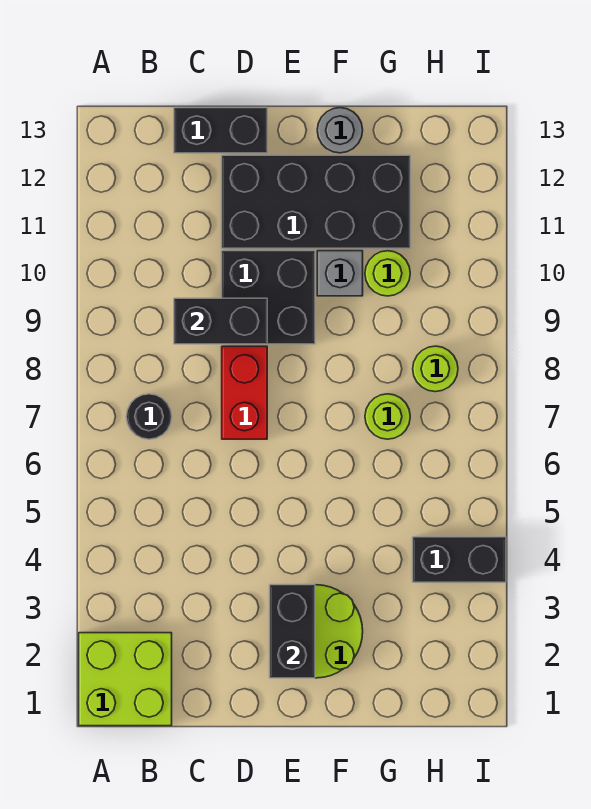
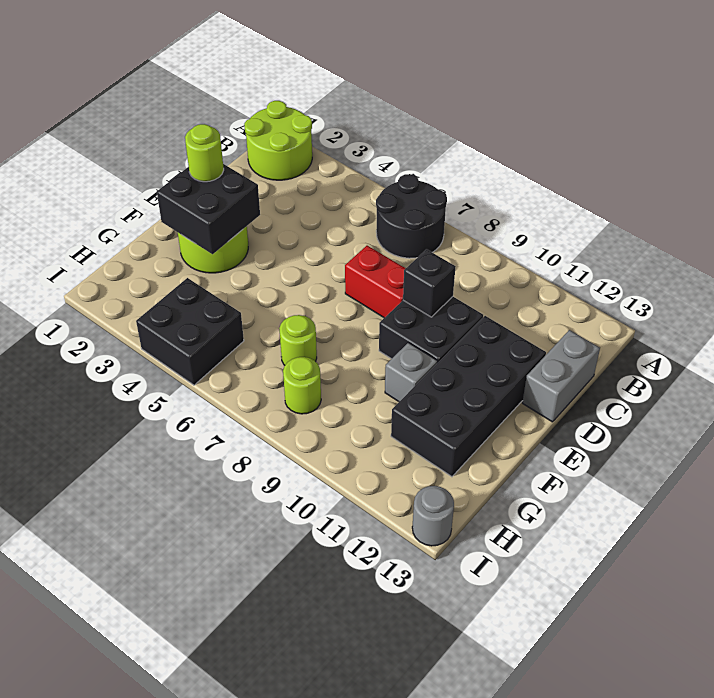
lime 2x2 brick [79,633,172,726] -> lime 2x2 round brick [244,101,312,180]
black 1x1 round brick [126,394,172,439] -> black 2x2 round brick [376,174,447,258]
black 1x2 brick [174,298,267,344] -> black 1x1 brick [403,249,456,317]
black 1x2 brick [174,108,267,153] -> grey 1x2 brick [522,330,600,422]
black 1x2 brick [270,585,315,678] -> black 2x2 brick [157,164,260,254]
grey 1x1 round brick [317,108,363,153] -> grey 1x1 round brick moved to [412,486,454,546]
lime 1x1 round brick [365,251,410,296] -> lime 1x1 round brick moved to [185,124,224,182]
black 1x2 brick [413,537,506,582] -> black 2x2 brick [136,278,244,385]

